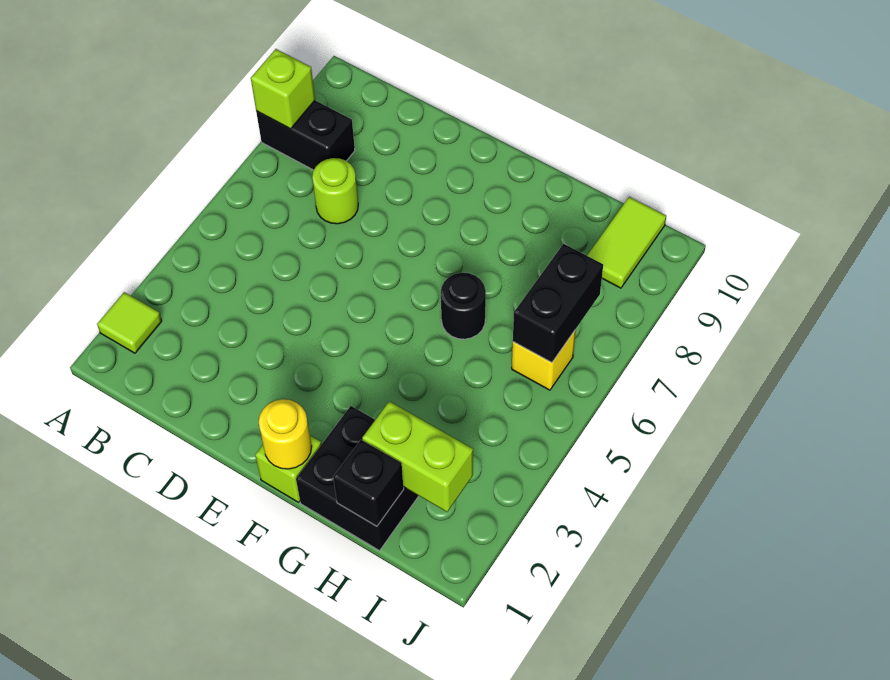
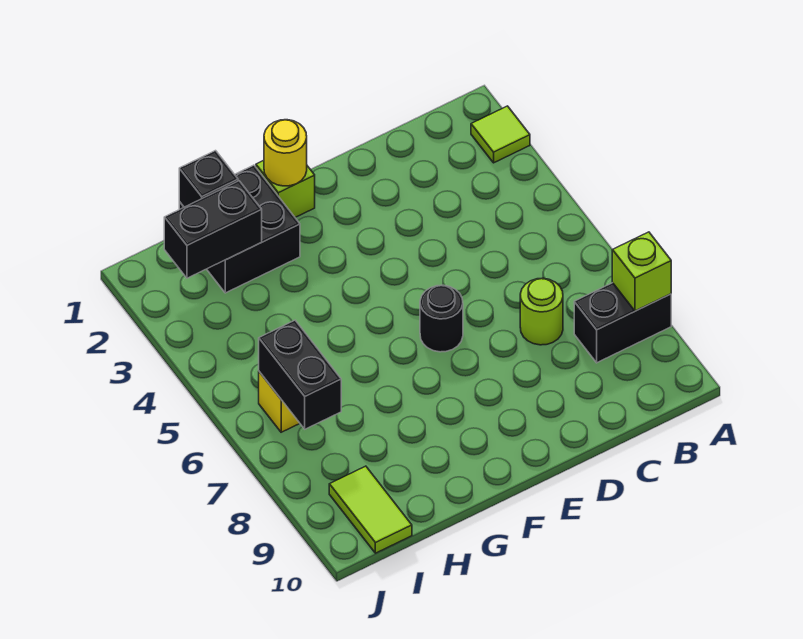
black 1x1 round brick [441,273,486,339] -> black 1x1 round brick moved to [420,285,463,352]
lime 1x2 brick [362,401,473,512] -> black 1x2 brick [164,181,262,278]

